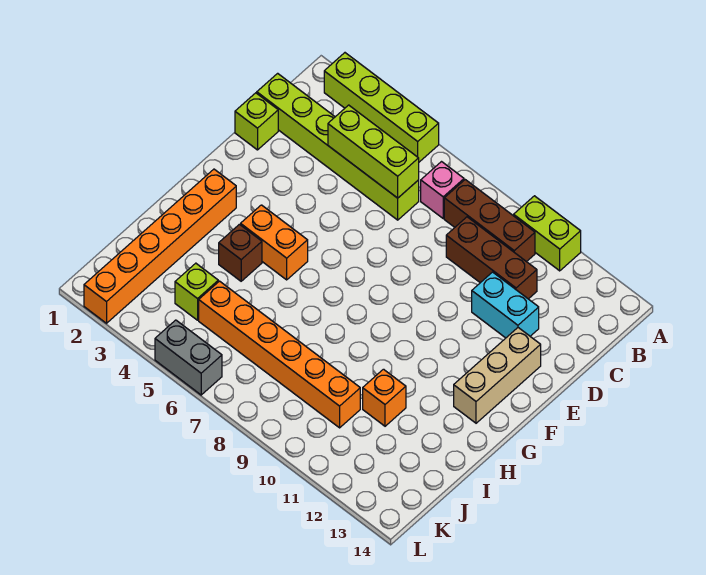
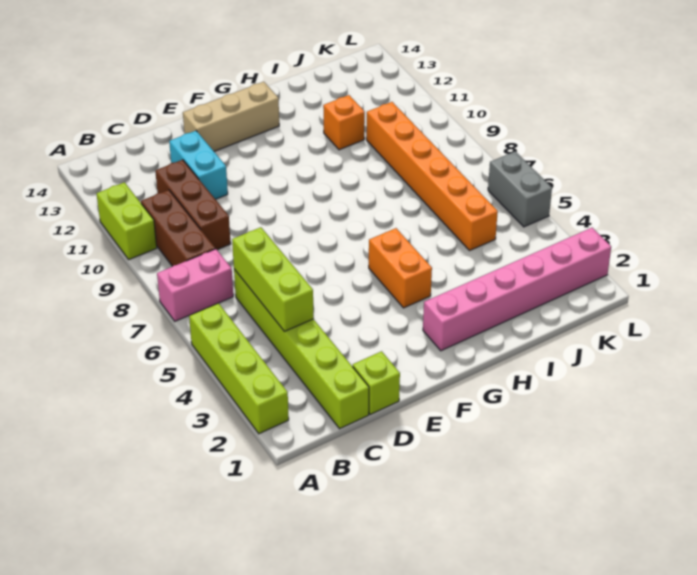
pink 1x1 brick [421,162,464,218] -> pink 1x2 brick [157,249,233,321]
orange 1x6 brick [84,169,236,323] -> pink 1x6 brick [423,228,611,351]
brown 1x1 brick [219,224,262,281] -> none
lime 1x1 brick [175,263,218,320] -> none

